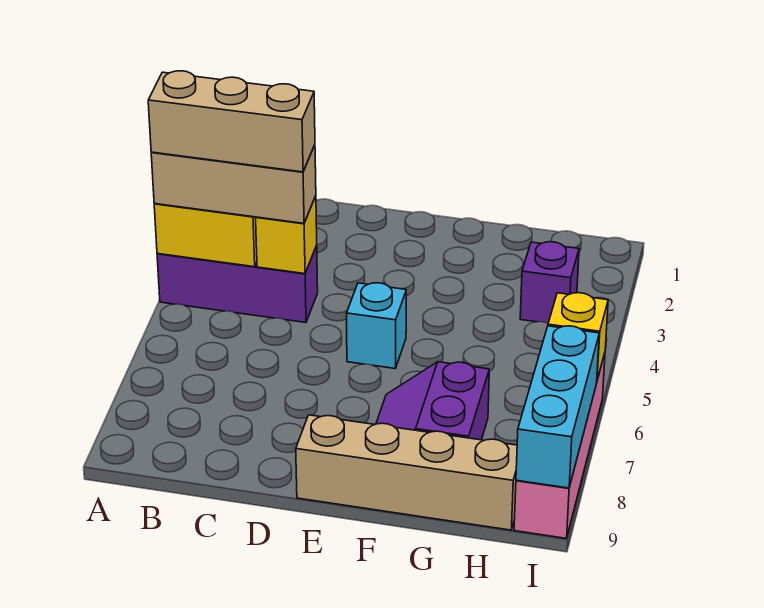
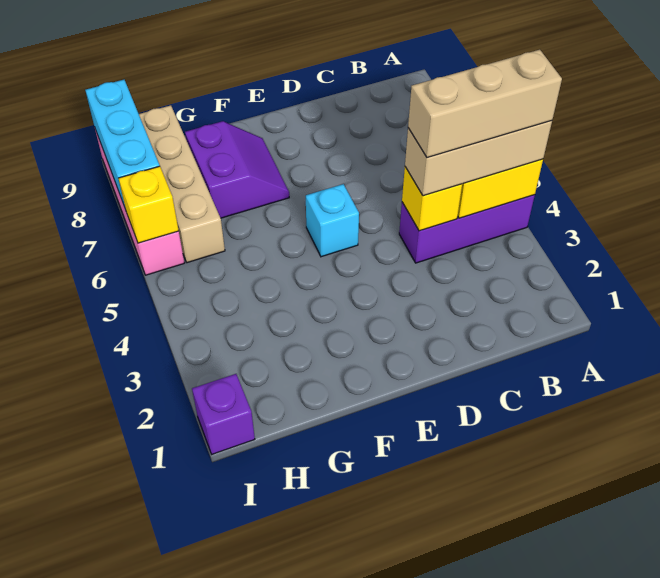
tan 1x4 brick [296,415,517,530] -> tan 1x4 brick turned to [139,105,225,263]
purple 1x1 brick [520,242,579,323] -> purple 1x1 brick moved to [192,374,255,454]

